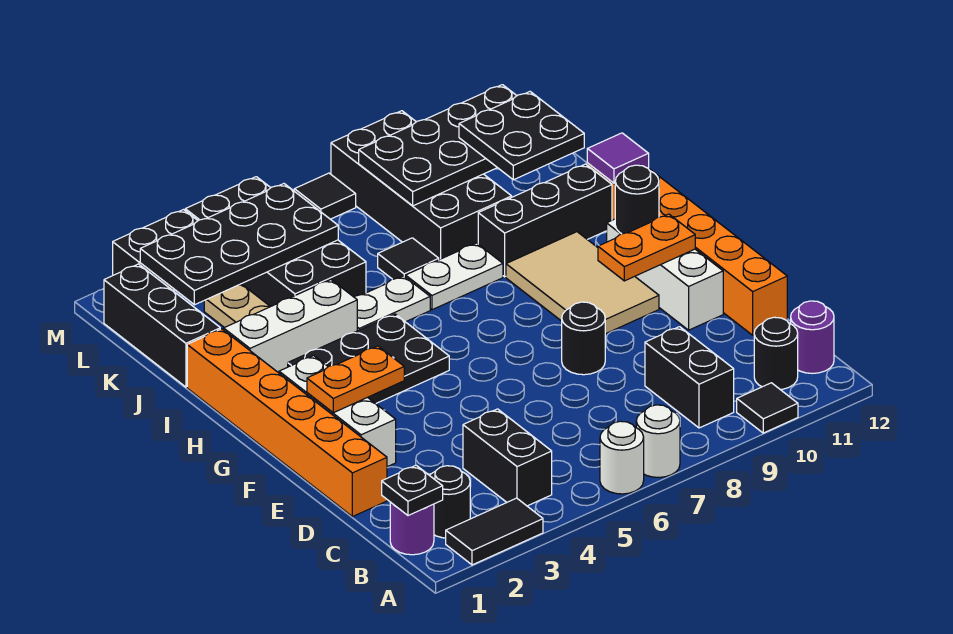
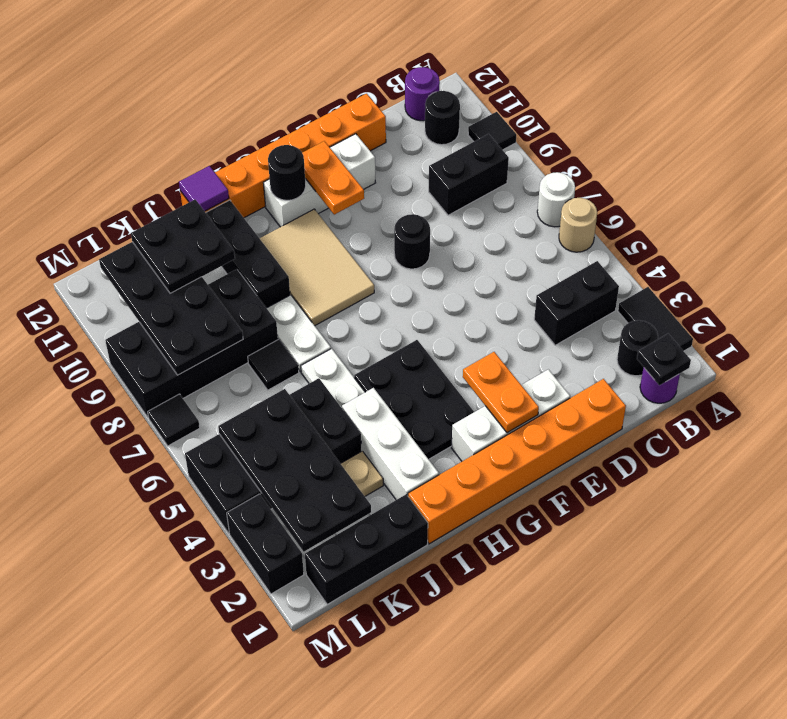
white 1x1 round brick [600,421,644,494] -> tan 1x1 round brick [559,198,597,252]
tan 2x3 tile [506,232,659,334] -> tan 2x3 tile turned to [260,209,374,326]

